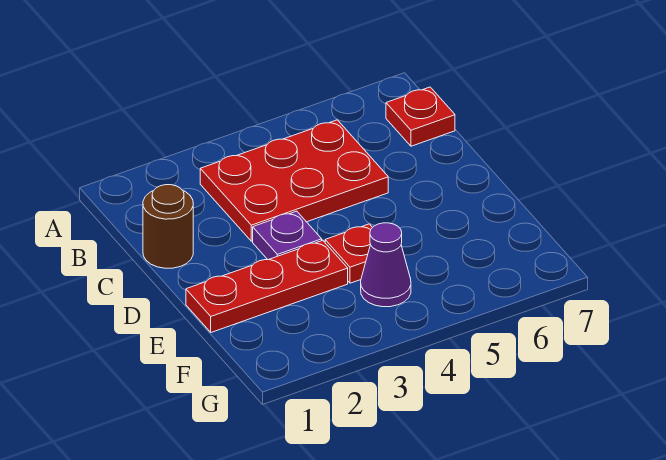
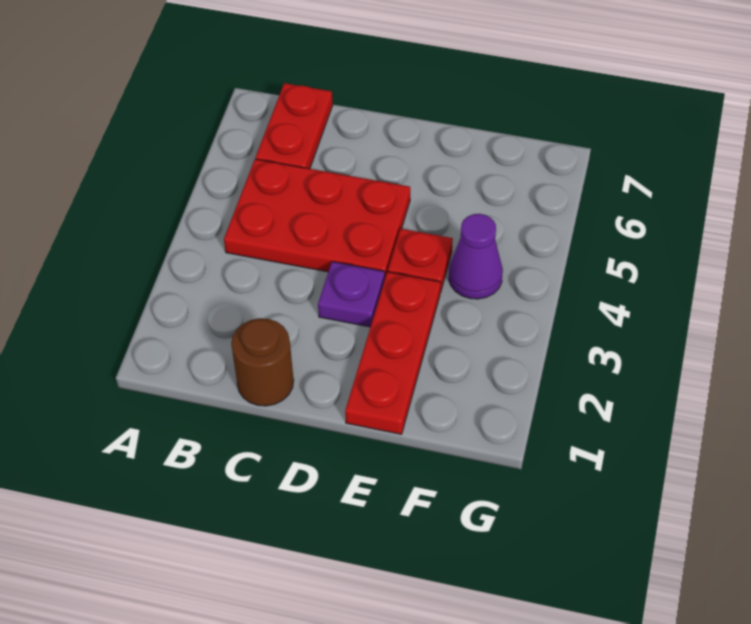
red 2x3 plate [200,120,388,241] -> red 2x3 plate turned to [224,159,410,277]
red 1x1 plate [386,87,455,146] -> red 1x2 plate [255,83,333,169]

